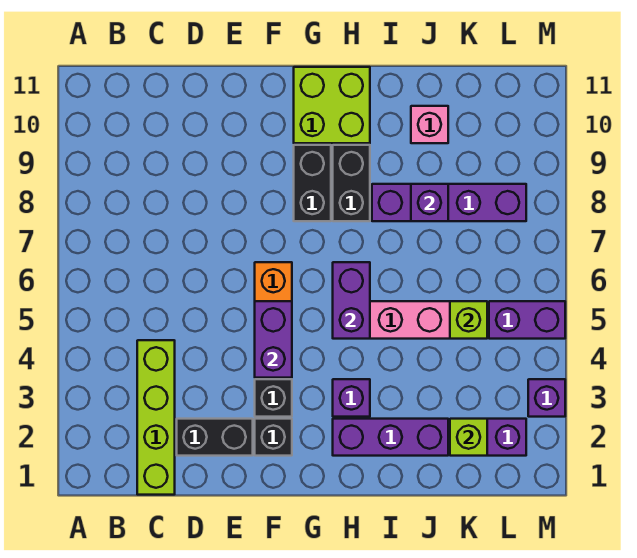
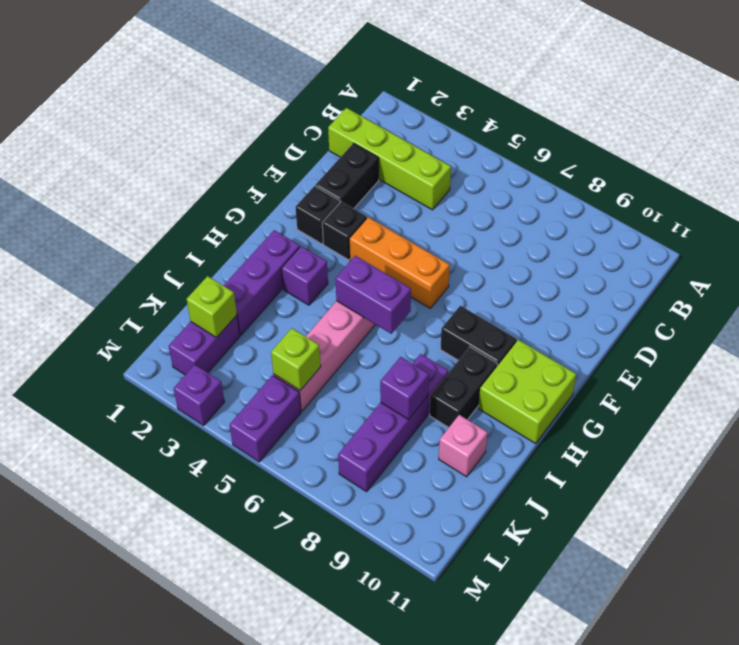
purple 1x2 brick [255,301,292,378] -> none
black 1x2 brick [333,145,370,221] -> black 1x2 brick turned to [430,347,497,428]

